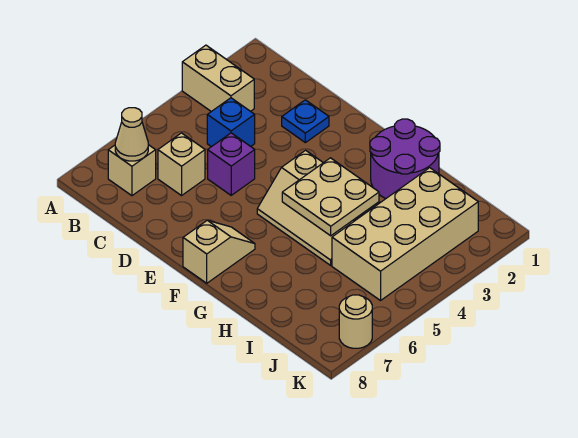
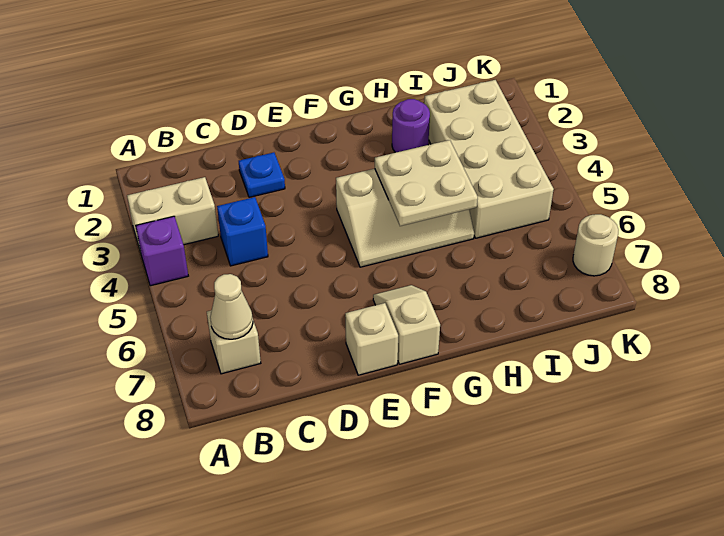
tan 1x1 brick [158,133,205,195] -> tan 1x1 brick moved to [345,303,398,375]
purple 1x1 brick [208,133,255,195] -> purple 1x1 brick moved to [136,216,188,286]
purple 2x2 round brick [370,119,440,199] -> purple 1x1 round brick [392,99,430,152]

